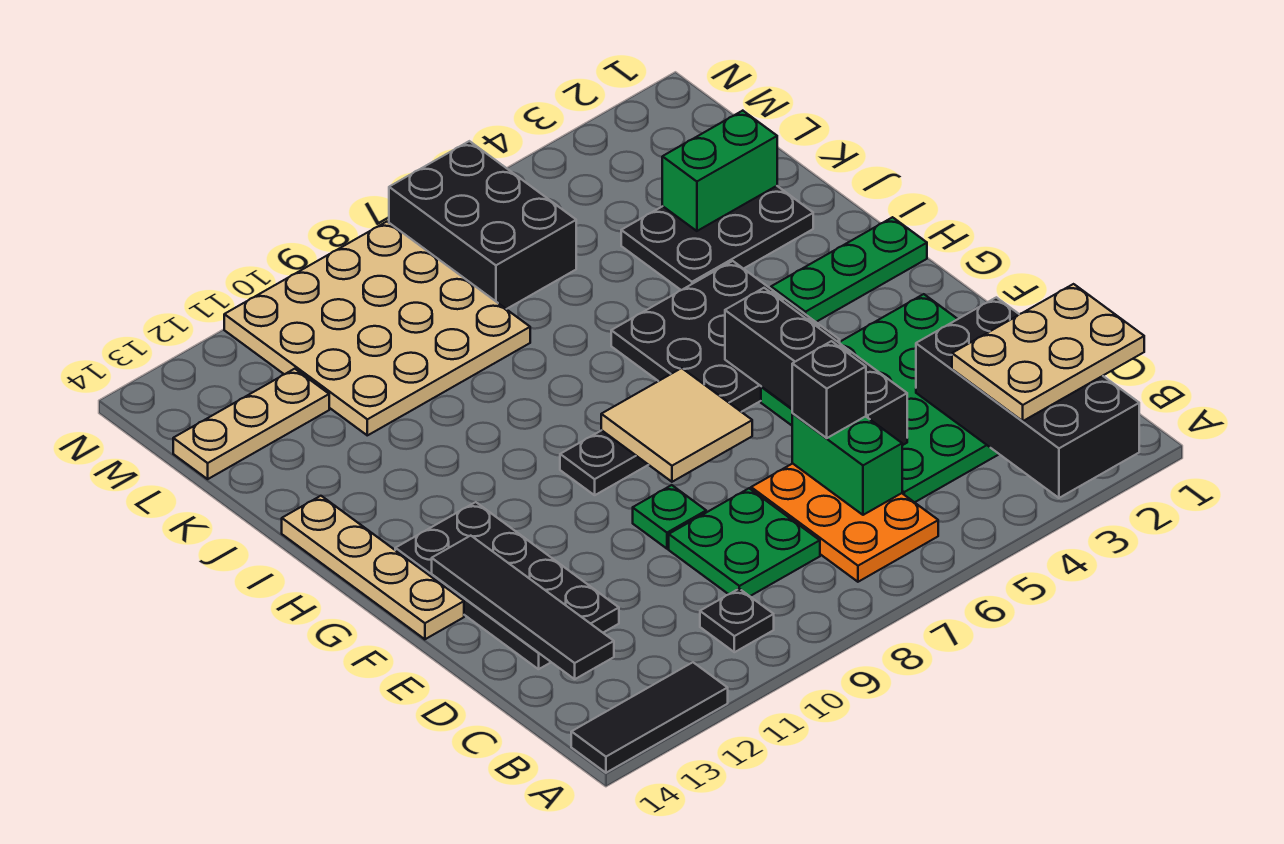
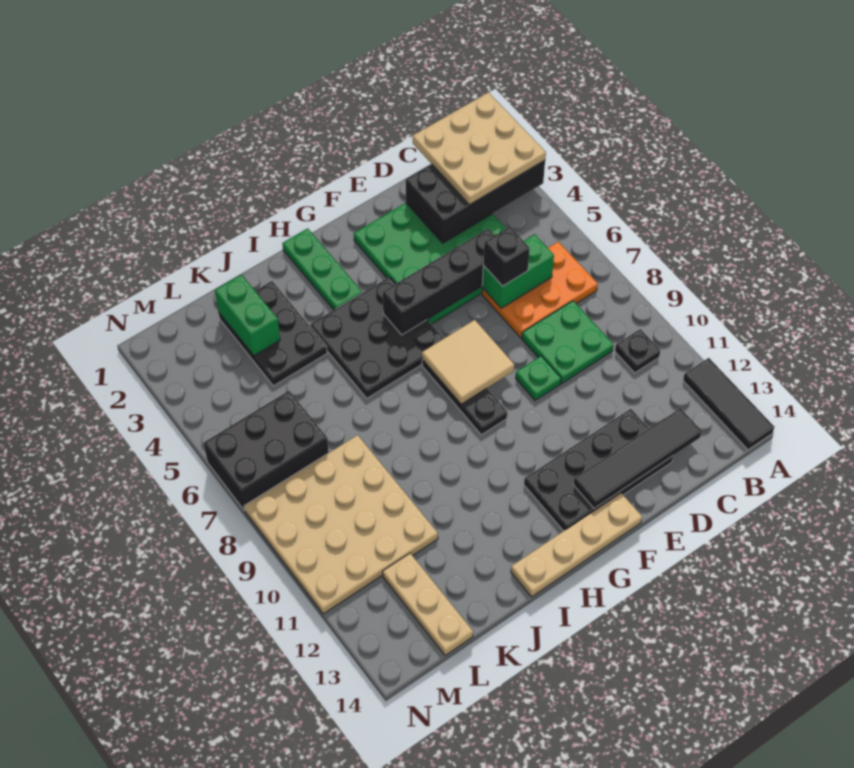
tan 2x3 plate [952,284,1144,421] -> tan 3x3 plate [413,92,546,205]

